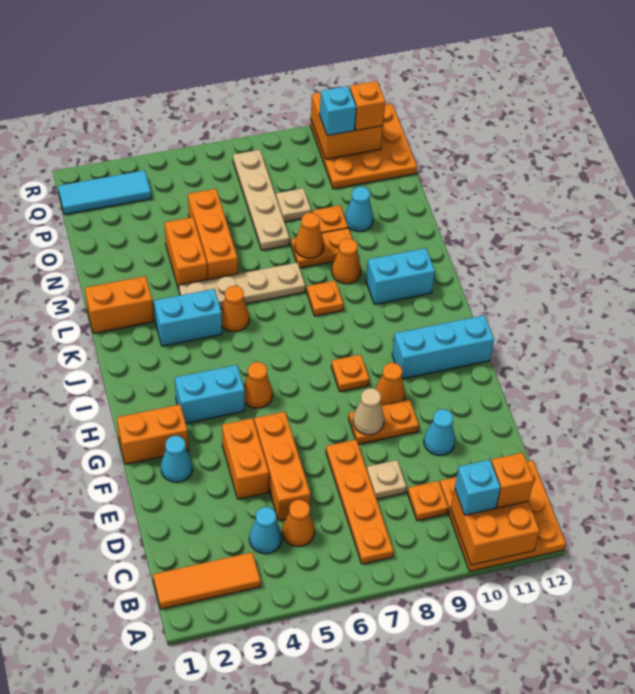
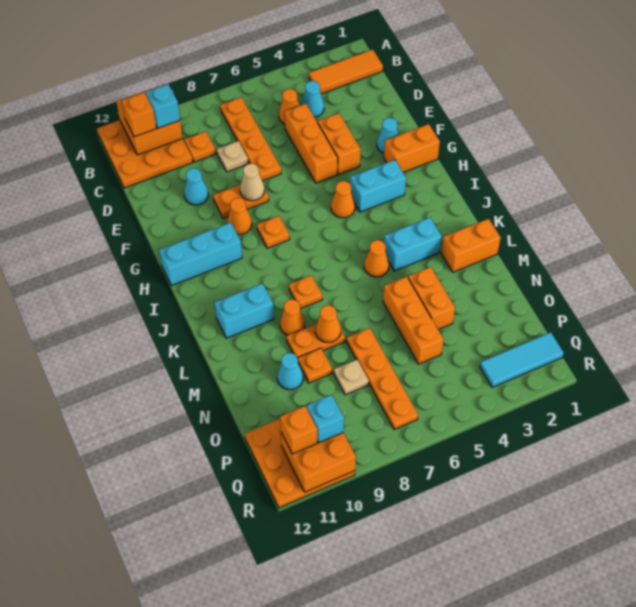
tan 1x4 plate [179,263,305,309] -> none
tan 1x4 plate [233,150,290,250] -> orange 1x4 plate [347,328,418,430]

